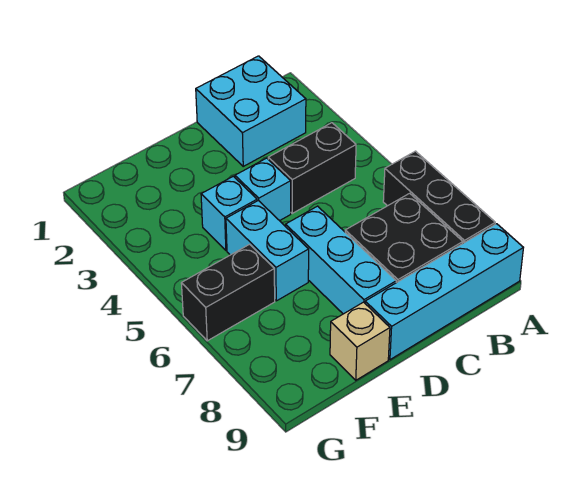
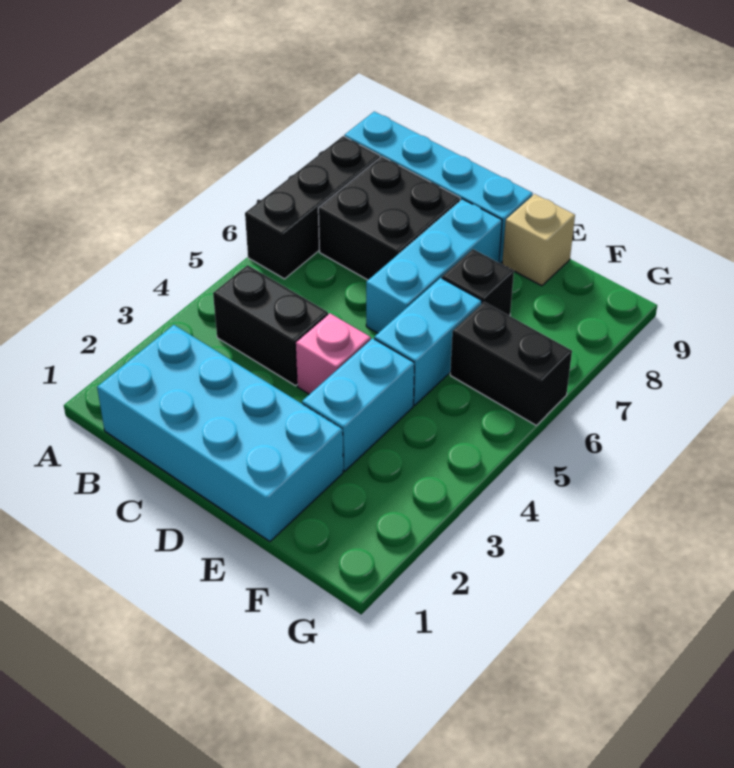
cyan 2x2 brick [196,56,306,166] -> cyan 2x4 brick [97,325,343,541]
cyan 1x1 brick [235,158,291,221] -> pink 1x1 brick [296,313,371,394]
cyan 1x1 brick [201,176,257,250] -> cyan 1x2 brick [302,338,414,471]
none -> black 1x1 brick [442,249,514,316]

